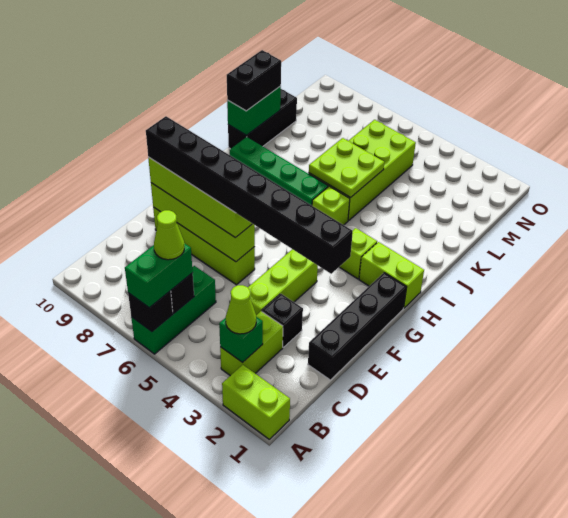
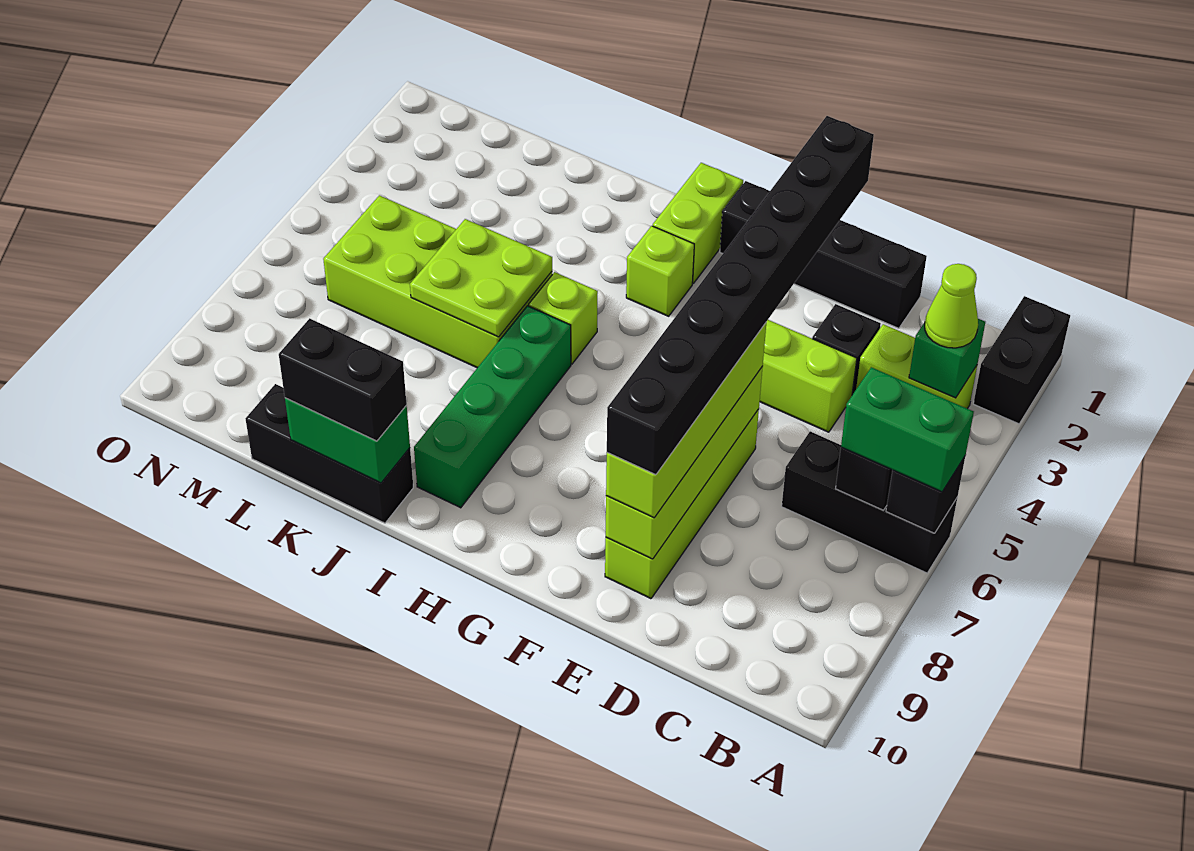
lime 1x2 brick [222,365,290,439] -> black 1x2 brick [973,296,1070,424]
green 1x3 brick [131,266,216,354] -> black 1x3 brick [782,431,957,573]
lime 1x1 cone [154,210,184,260] -> none

